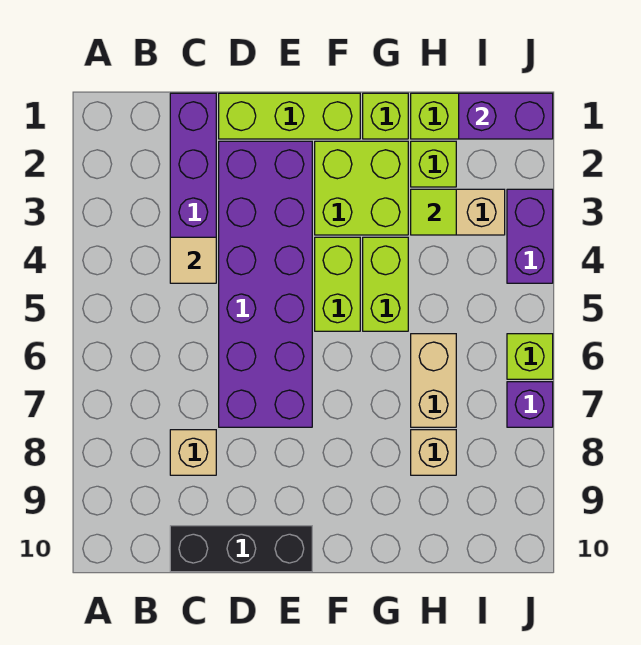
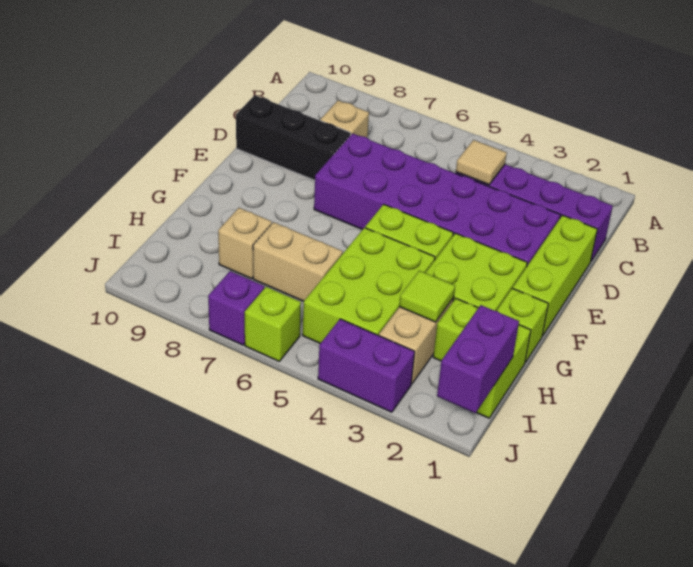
black 1x3 brick [170,526,312,572] -> black 1x3 brick turned to [236,95,351,180]
lime 1x2 brick [363,237,408,331] -> lime 2x3 brick [303,228,435,343]

